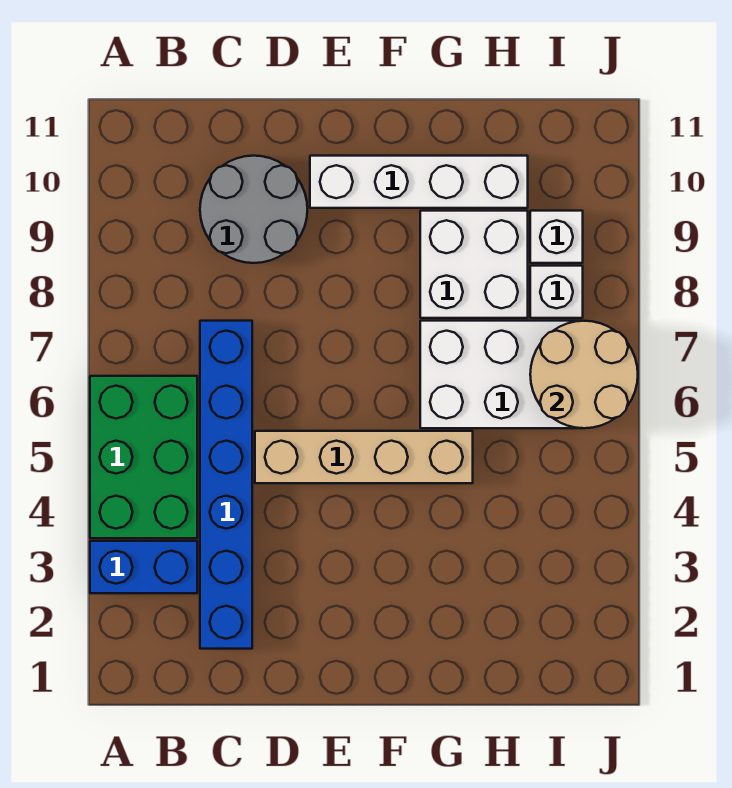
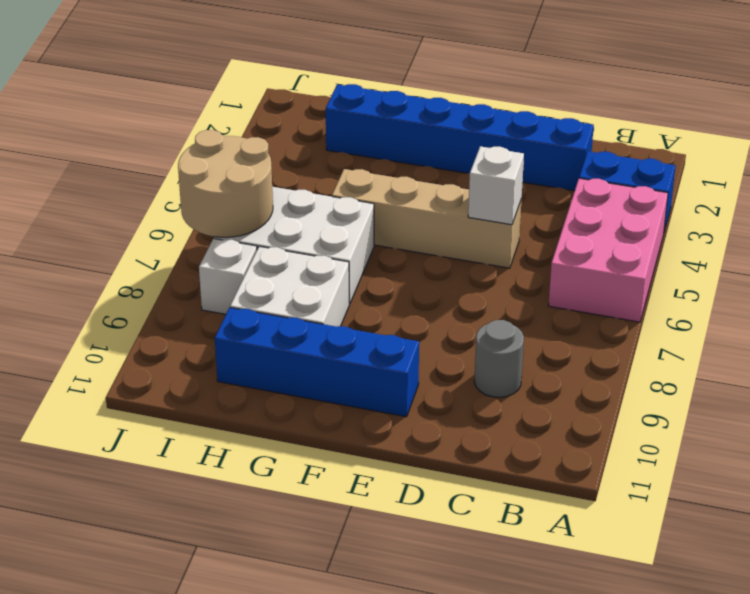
green 2x3 brick [90,376,197,538] -> pink 2x3 brick [548,178,668,322]
blue 1x6 brick [200,321,252,649] -> blue 1x6 brick turned to [326,84,594,191]
grey 2x2 round brick [200,156,307,263] -> grey 1x1 round brick [474,320,524,397]
white 1x4 brick [310,156,528,208] -> blue 1x4 brick [215,308,419,417]
white 1x1 brick [530,211,583,263] -> white 1x1 brick moved to [468,146,524,225]

